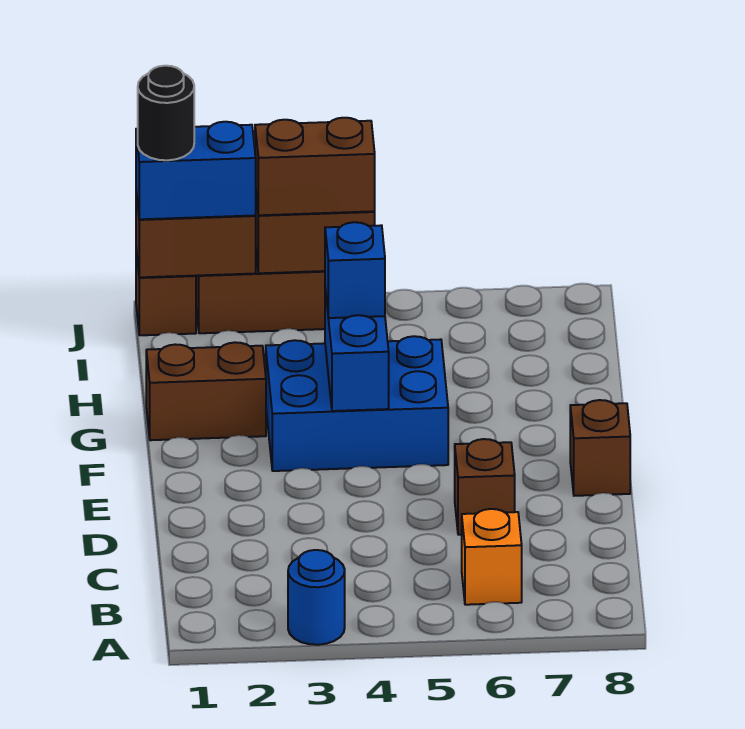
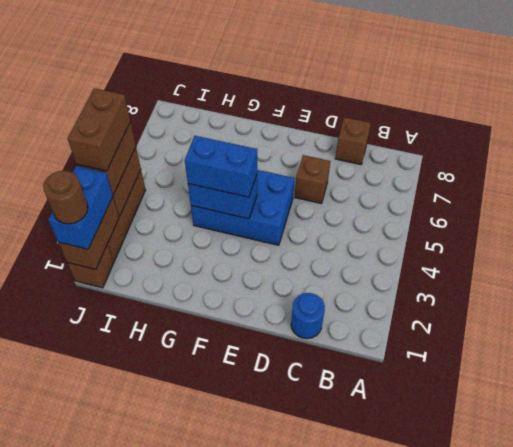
blue 1x1 round brick [288,550,345,645] -> blue 1x1 round brick moved to [291,293,325,339]
orange 1x1 brick [462,509,522,605] -> none
brown 1x1 brick [570,400,630,496] -> brown 1x1 brick moved to [335,117,371,164]
blue 2x3 brick [266,336,448,471] -> blue 2x3 brick turned to [191,170,294,245]
brown 1x2 brick [146,342,266,440] -> brown 1x2 brick moved to [68,88,130,171]
blue 1x1 brick [325,222,385,318] -> blue 1x2 brick [185,136,257,197]
black 1x1 round brick [138,66,194,160] -> brown 1x1 round brick [43,171,88,224]

